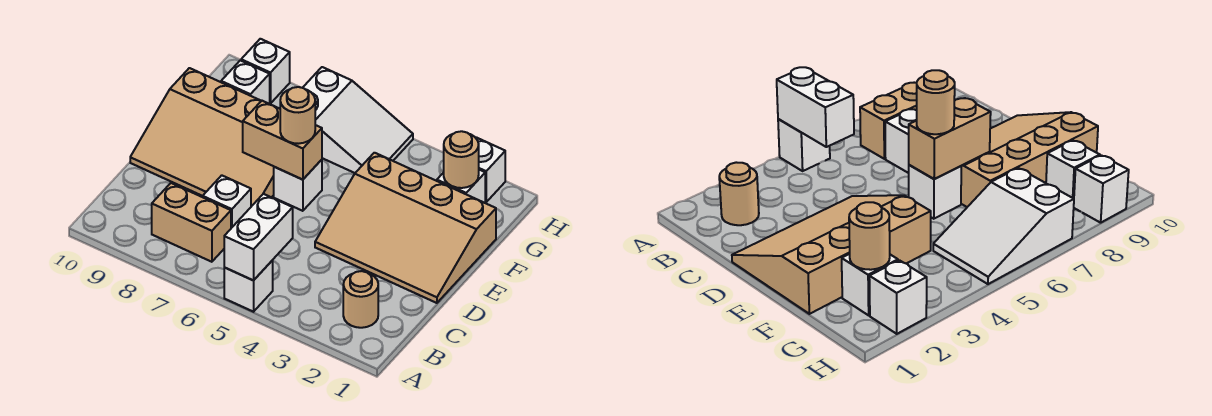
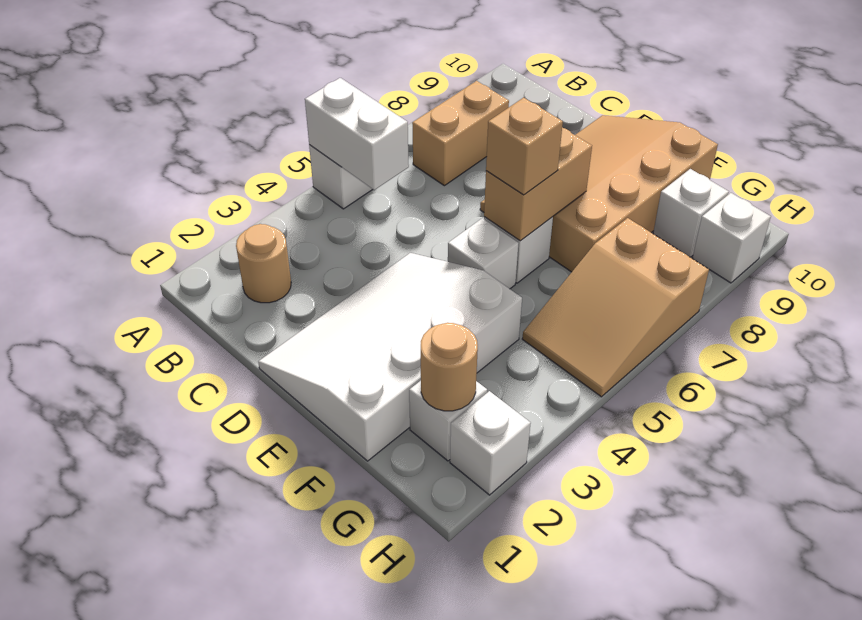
white 1x1 brick [203,175,251,228] -> white 1x1 brick moved to [448,218,518,289]
tan 3x4 slope [315,153,496,303] -> white 3x4 slope [258,253,522,461]
tan 1x1 round brick [280,87,315,144] -> tan 1x1 brick [486,98,563,195]
white 2x3 slope [303,67,413,173] -> tan 2x3 slope [522,218,709,397]

